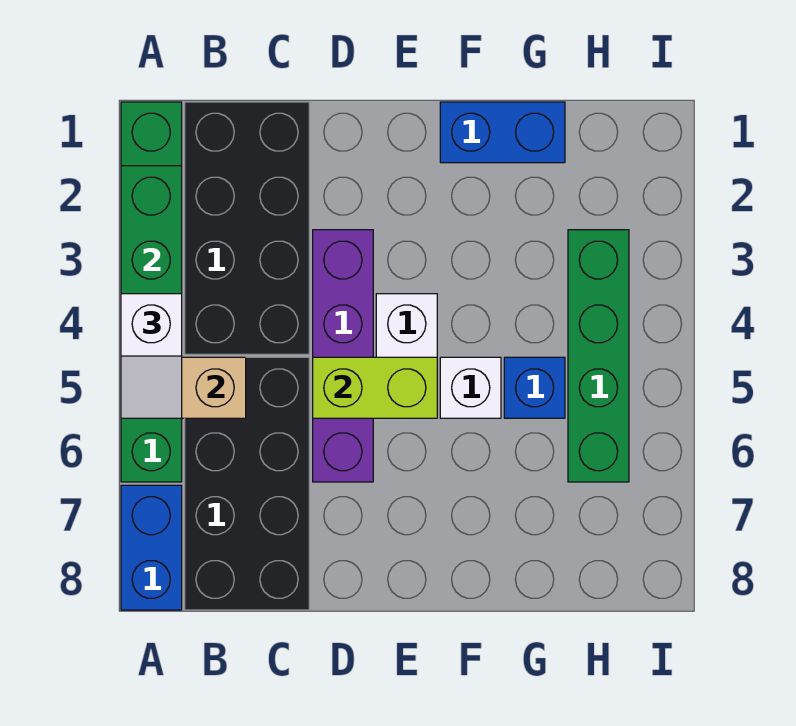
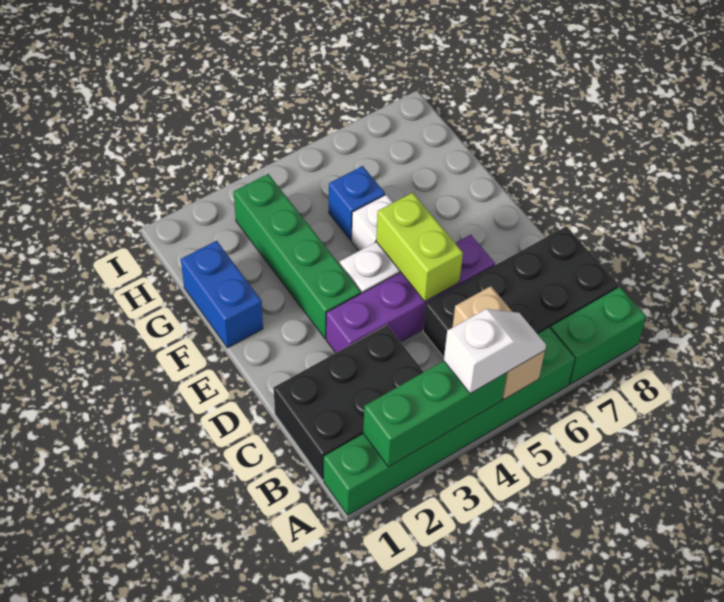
blue 1x2 brick [121,485,182,610] -> green 1x2 brick [551,287,646,384]
black 2x4 brick [185,102,309,354] -> black 2x3 brick [274,325,423,480]
green 1x4 brick [568,230,629,482] -> green 1x4 brick turned to [234,174,361,339]

